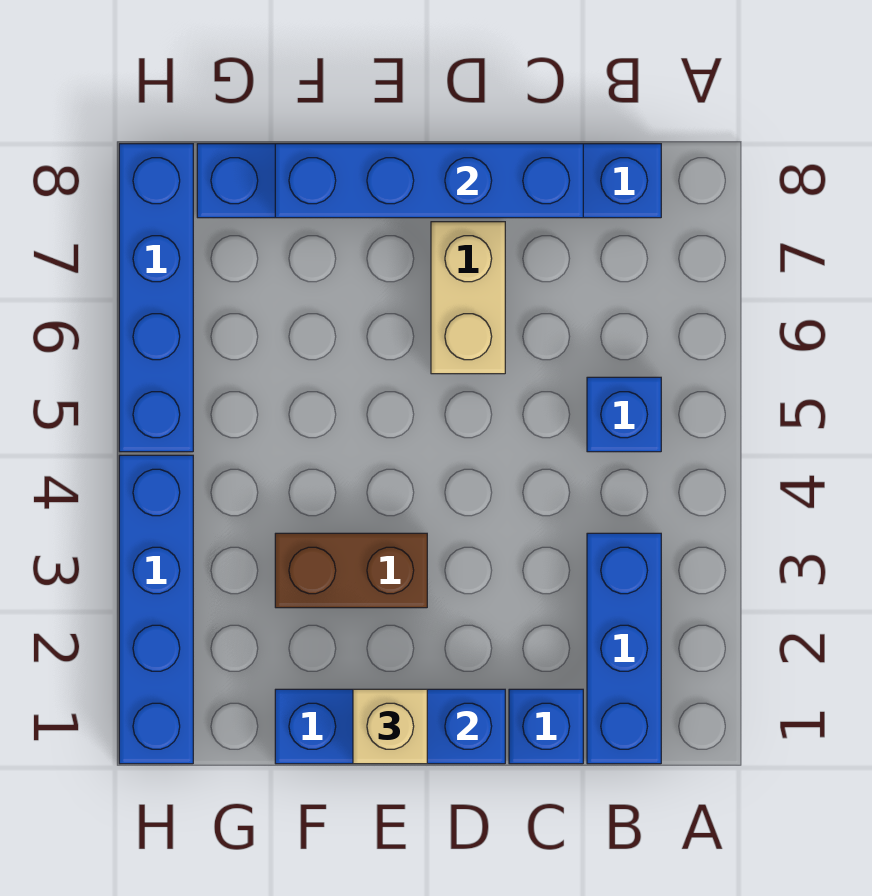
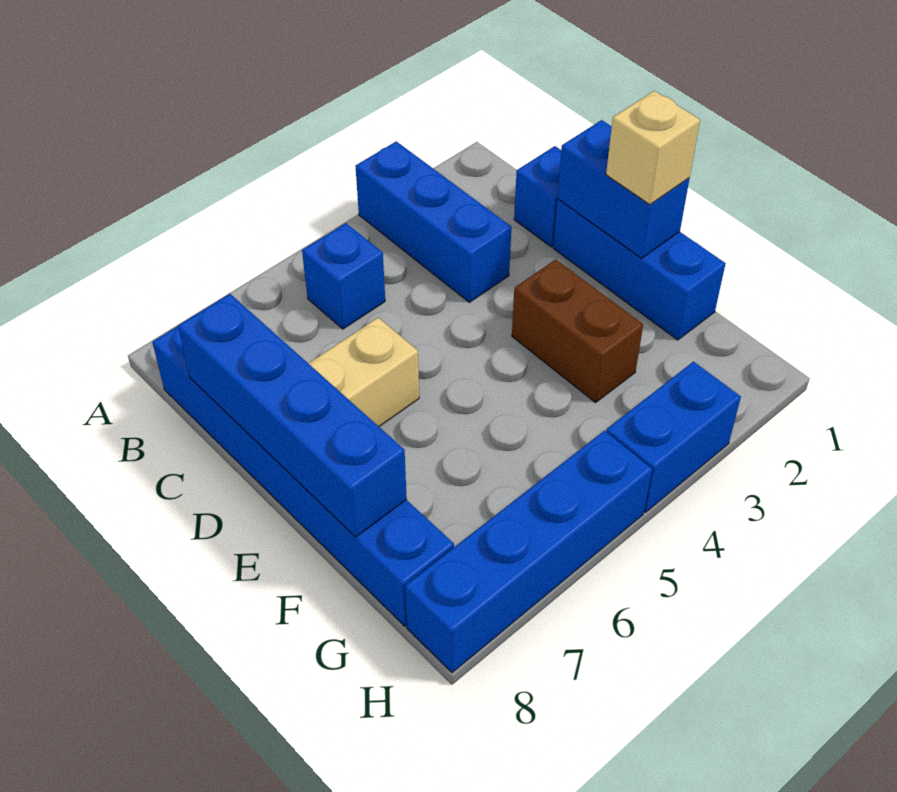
blue 1x3 brick [587,533,661,764] -> blue 1x3 brick turned to [355,141,511,302]
blue 1x4 brick [119,455,193,764] -> blue 1x2 brick [606,362,741,512]

